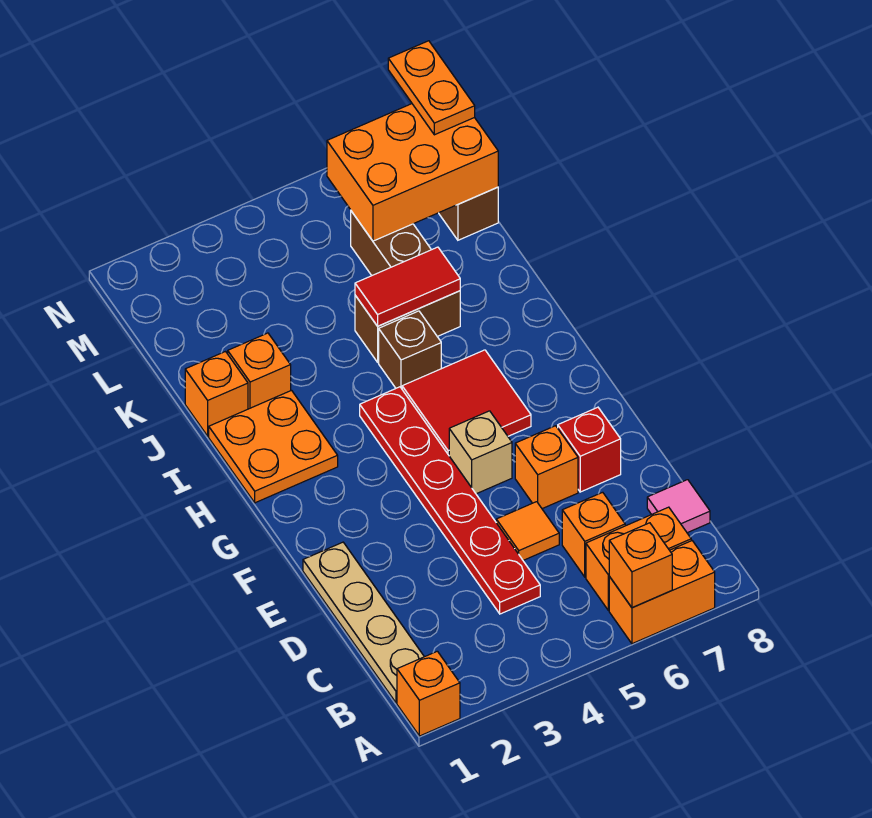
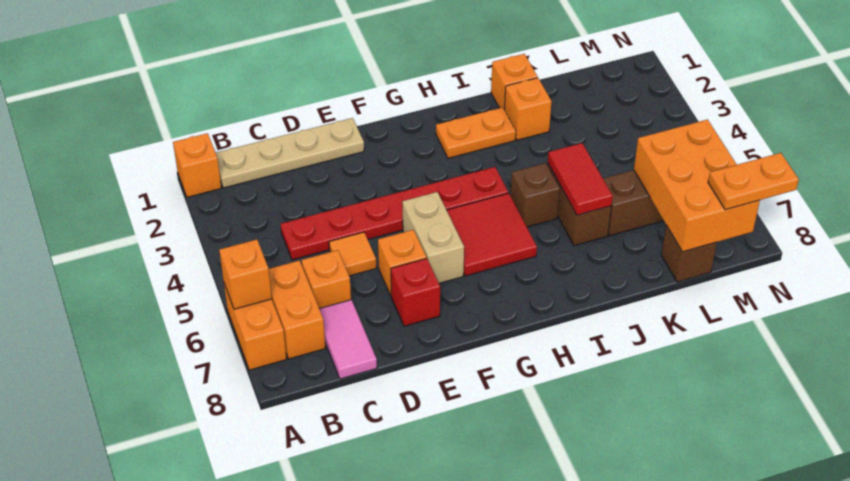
pink 1x1 tile [647,480,710,533] -> pink 1x2 tile [319,300,377,379]
tan 1x1 brick [449,411,512,494] -> tan 1x2 brick [402,192,464,283]
orange 2x2 plate [209,391,338,503] -> orange 1x2 plate [436,107,516,158]

